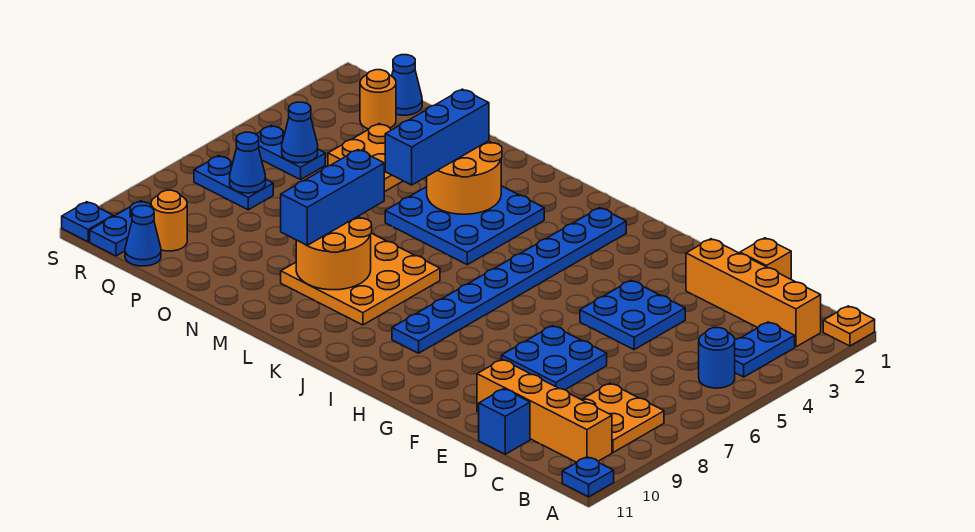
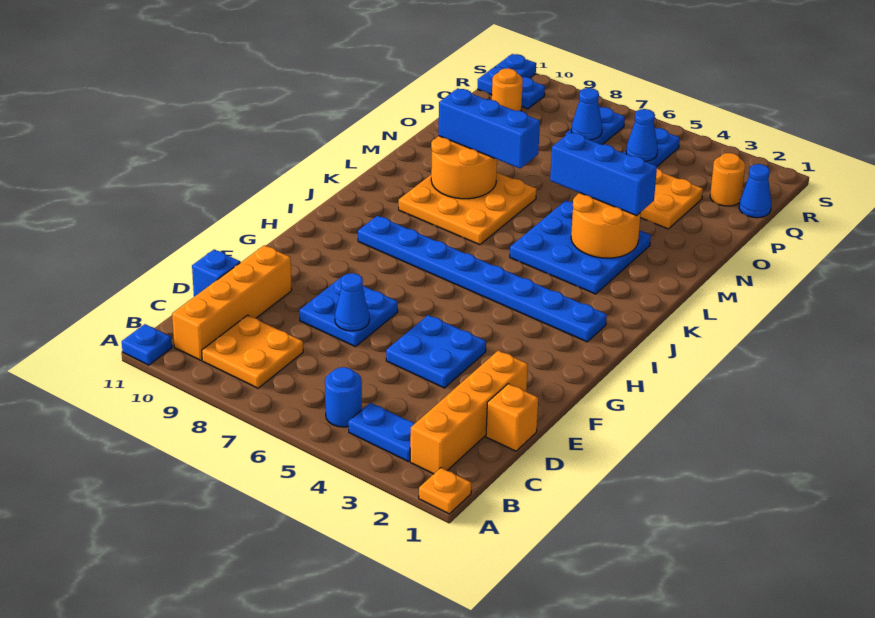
blue 1x1 cone [125,205,161,266] -> blue 1x1 cone moved to [335,273,369,331]

